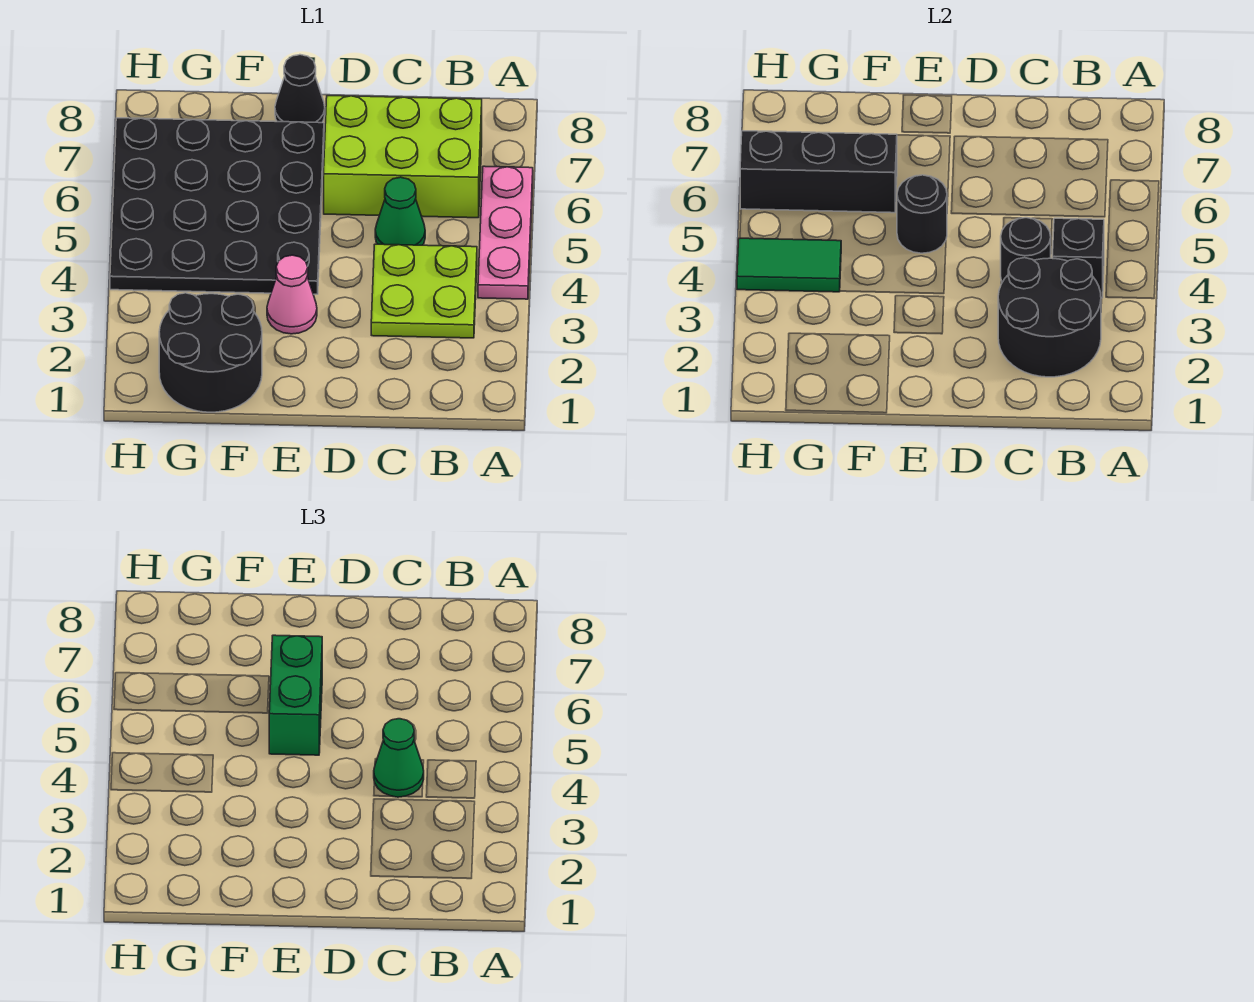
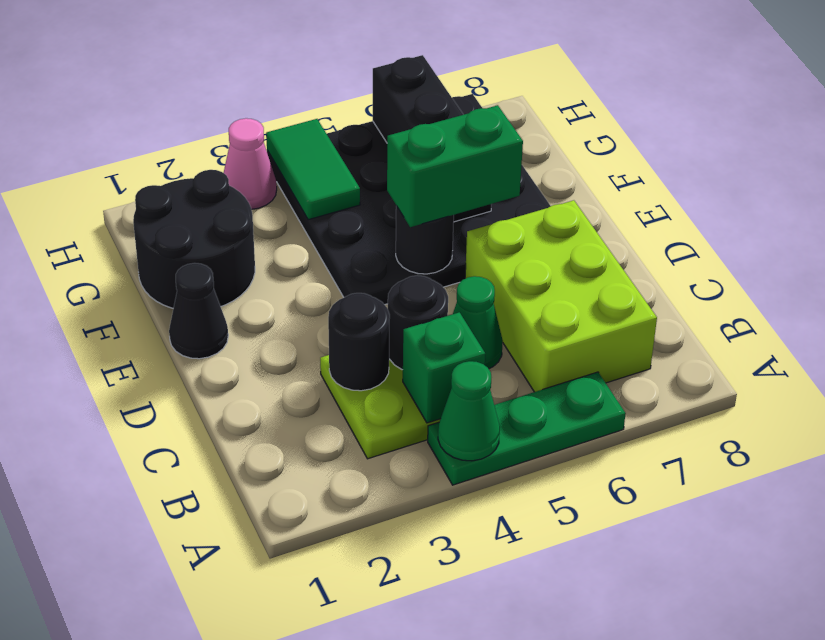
pink 1x3 plate [478,166,533,299] -> green 1x3 plate [428,372,626,485]
black 2x2 round brick [998,258,1101,377] -> black 1x1 round brick [328,293,390,391]
black 1x1 brick [1053,218,1104,298] -> green 1x1 brick [403,312,485,423]
green 1x1 cone [374,719,424,797] -> green 1x1 cone moved to [438,361,500,461]
pink 1x1 cone [267,255,317,334] -> pink 1x1 cone moved to [224,118,277,209]
black 1x1 cone [275,55,325,123] -> black 1x1 cone moved to [169,263,228,359]

